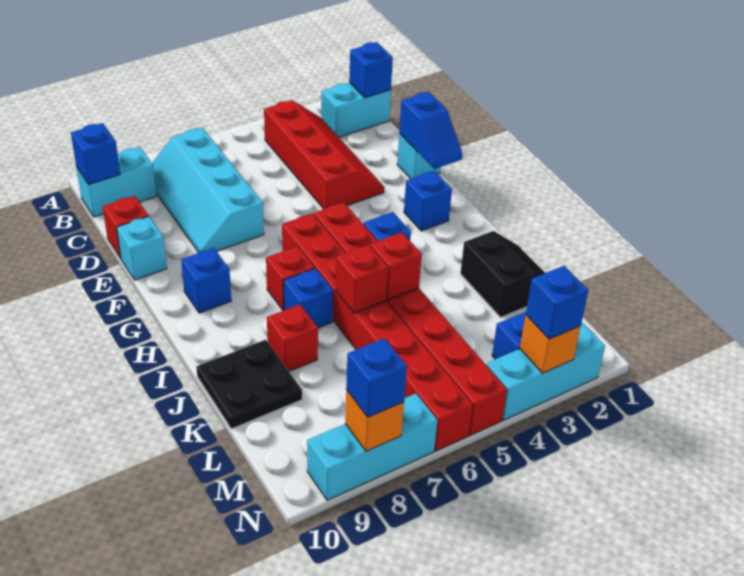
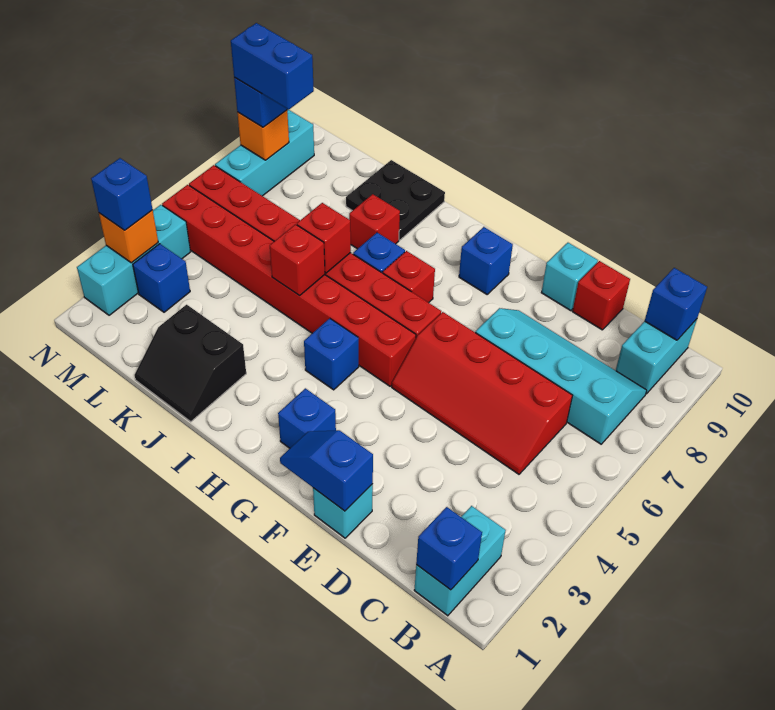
red 2x4 slope [264,100,384,209] -> red 2x4 slope moved to [392,312,572,474]
none -> blue 1x2 brick [231,23,314,110]

